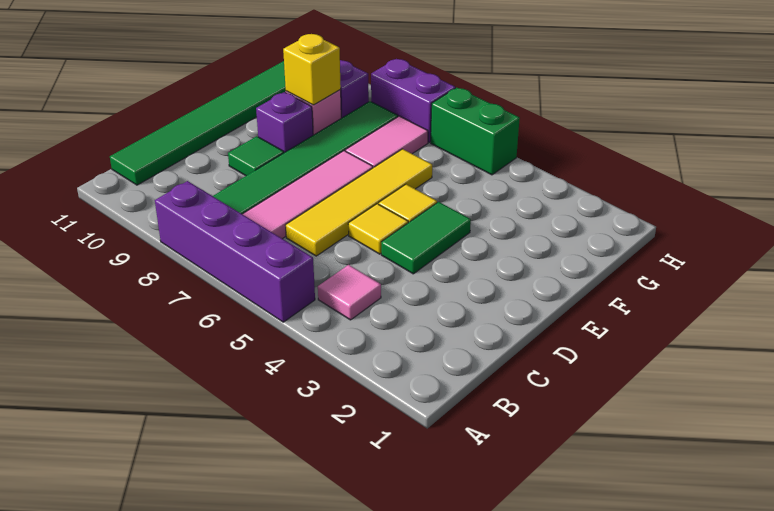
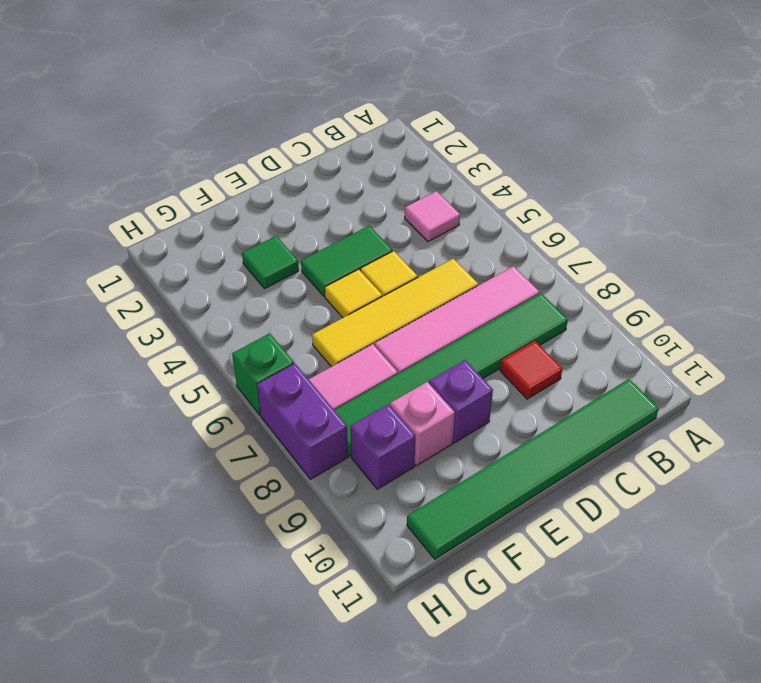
purple 1x4 brick [155,181,315,322] -> none
none -> red 1x1 tile [500,341,562,399]
green 1x1 tile [228,136,284,176] -> green 1x1 tile moved to [242,236,299,288]
yellow 1x1 brick [283,34,341,105] -> none
green 1x2 brick [431,88,520,175] -> green 1x1 brick [232,333,294,415]

